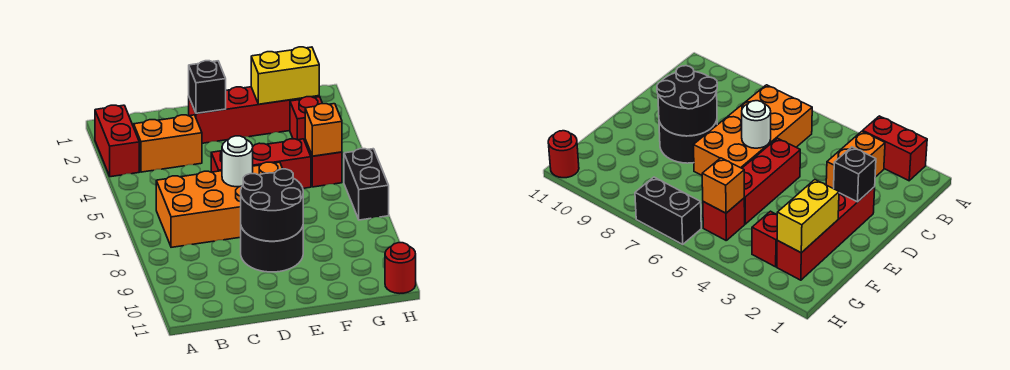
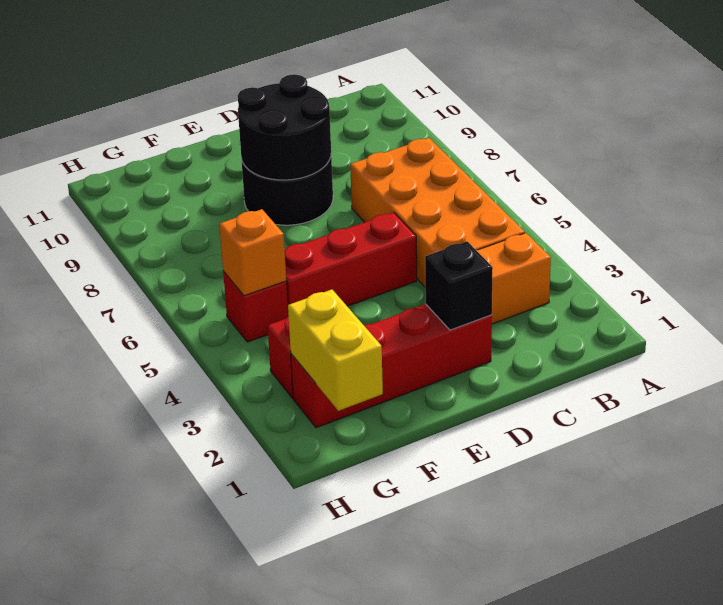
red 1x2 brick [95,105,139,177] -> none
orange 2x4 brick [156,162,282,247] -> orange 2x4 brick turned to [350,138,525,287]
white 1x1 round brick [222,136,253,187] -> none
yellow 1x2 brick [251,47,319,104] -> yellow 1x2 brick turned to [288,290,383,411]
black 1x2 brick [344,149,389,220] -> none
red 1x1 round brick [385,243,416,294] -> none

